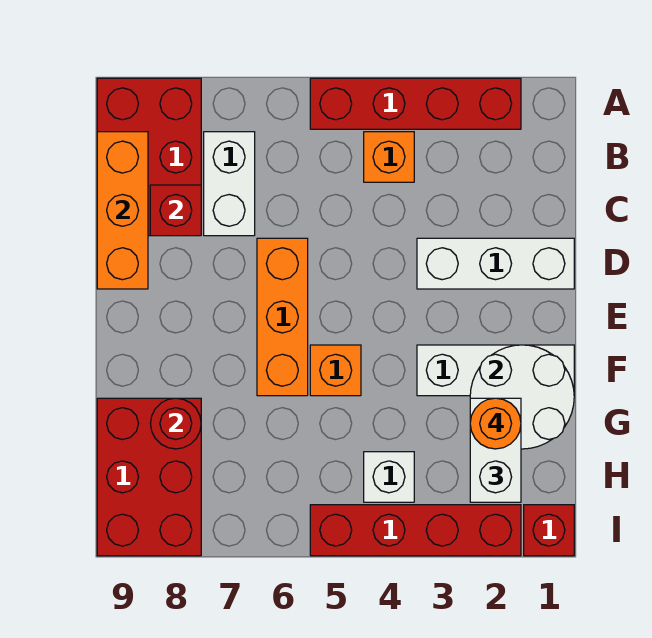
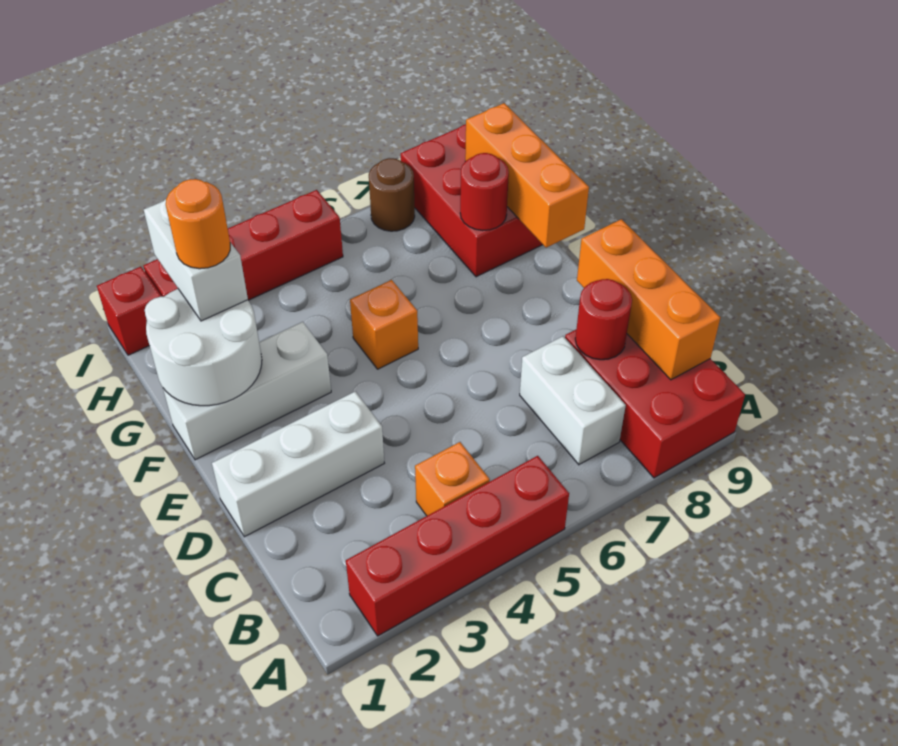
red 1x1 brick [150,185,201,236] -> red 1x1 round brick [575,279,632,360]
orange 1x3 brick [257,238,308,396] -> orange 1x3 brick moved to [465,103,589,248]
white 1x1 brick [364,452,414,502] -> none
none -> brown 1x1 round brick [369,158,415,231]

